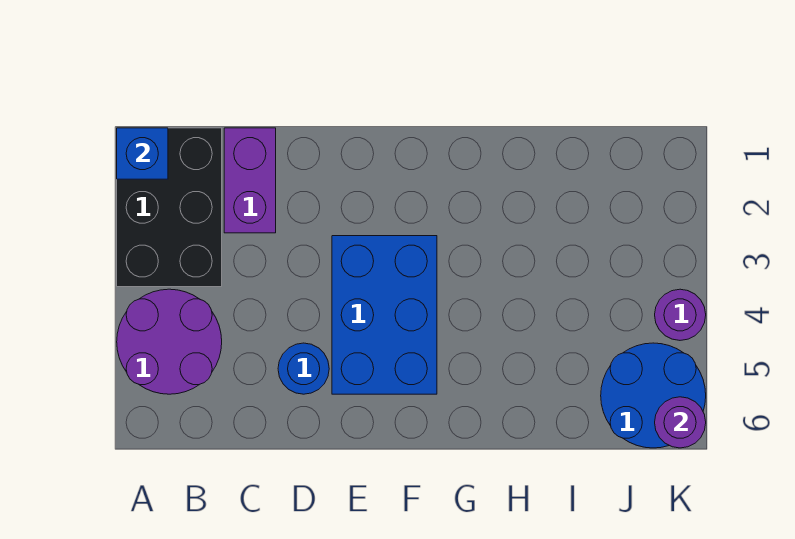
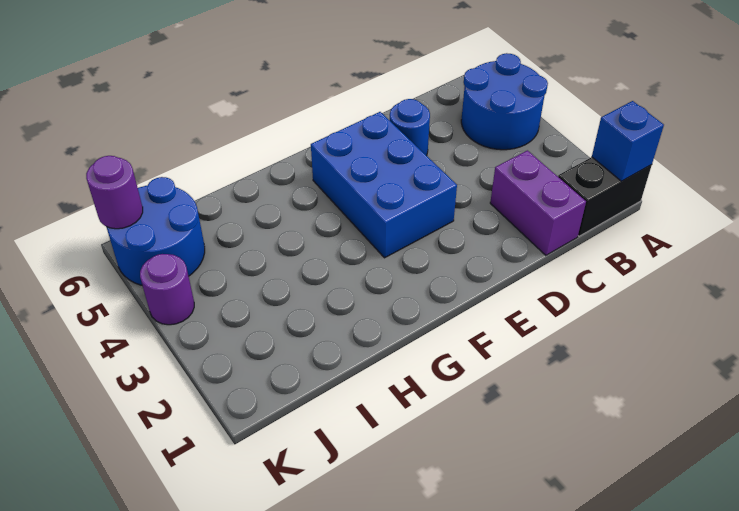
black 2x3 brick [117,128,222,287] -> black 1x2 brick [558,157,652,236]
purple 2x2 round brick [117,289,222,394] -> blue 2x2 round brick [461,53,548,150]

